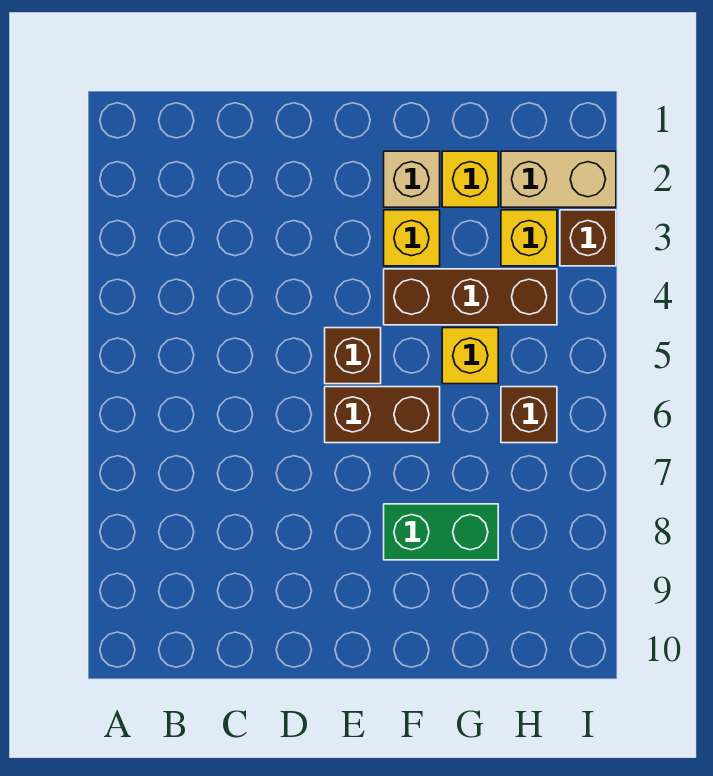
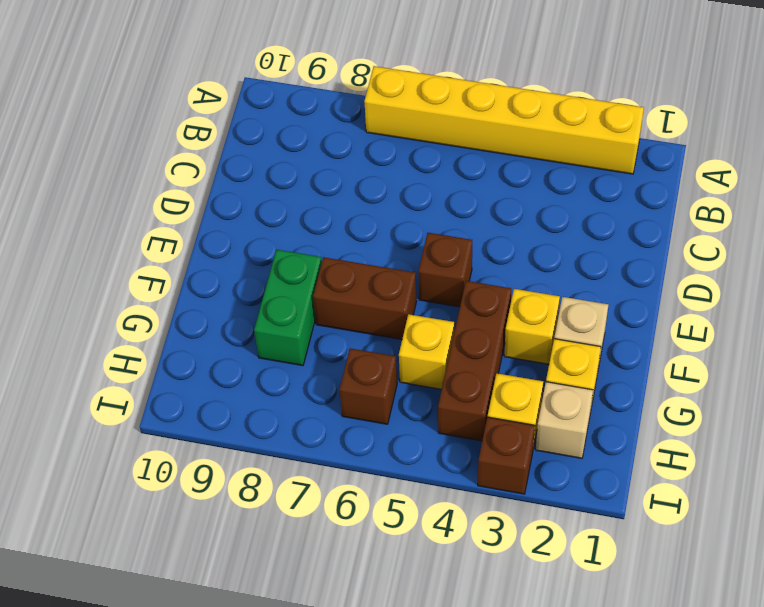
none -> yellow 1x6 brick [364,66,644,174]
brown 1x2 brick [325,387,440,443] -> brown 1x2 brick turned to [313,257,417,339]
tan 1x2 brick [501,151,616,207] -> tan 1x1 brick [536,382,593,458]

